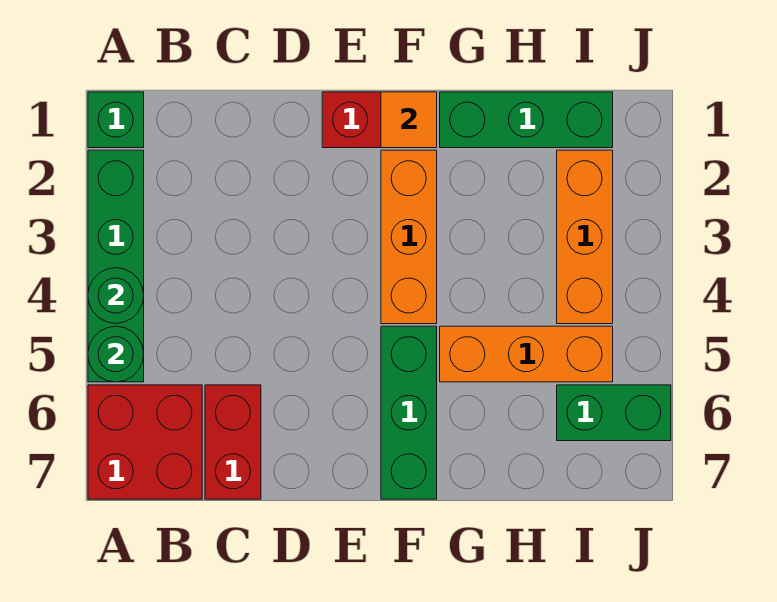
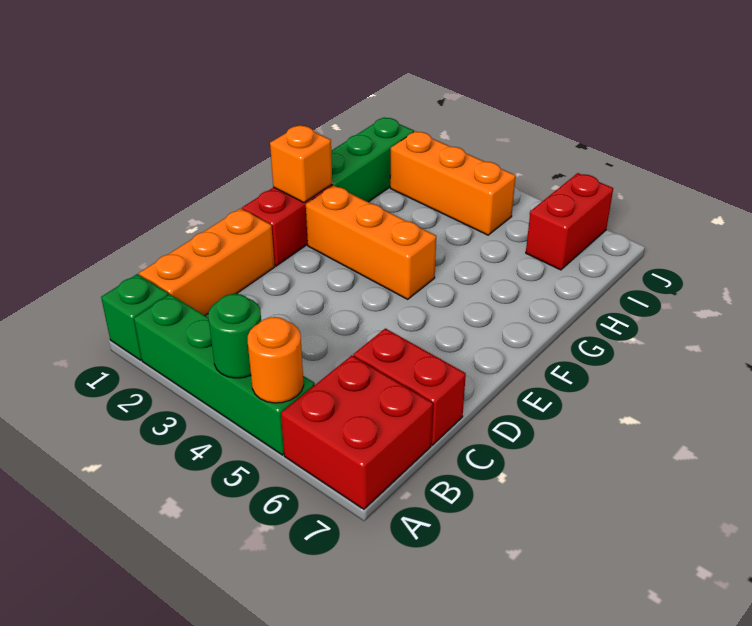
green 1x1 round brick [88,326,144,382] -> orange 1x1 round brick [248,317,304,403]
orange 1x1 tile [381,92,437,148] -> orange 1x1 brick [270,125,332,203]
green 1x3 brick [381,326,437,499] -> none
orange 1x3 brick [440,326,613,382] -> orange 1x3 brick moved to [139,208,275,315]
green 1x2 brick [557,385,671,441] -> red 1x2 brick [526,173,613,270]

